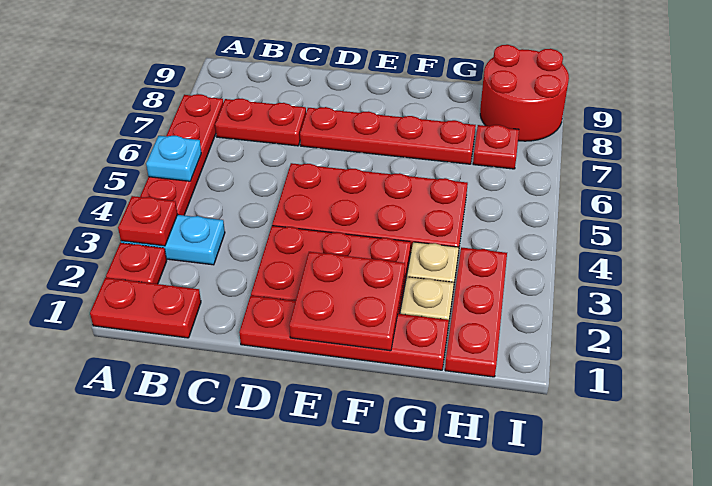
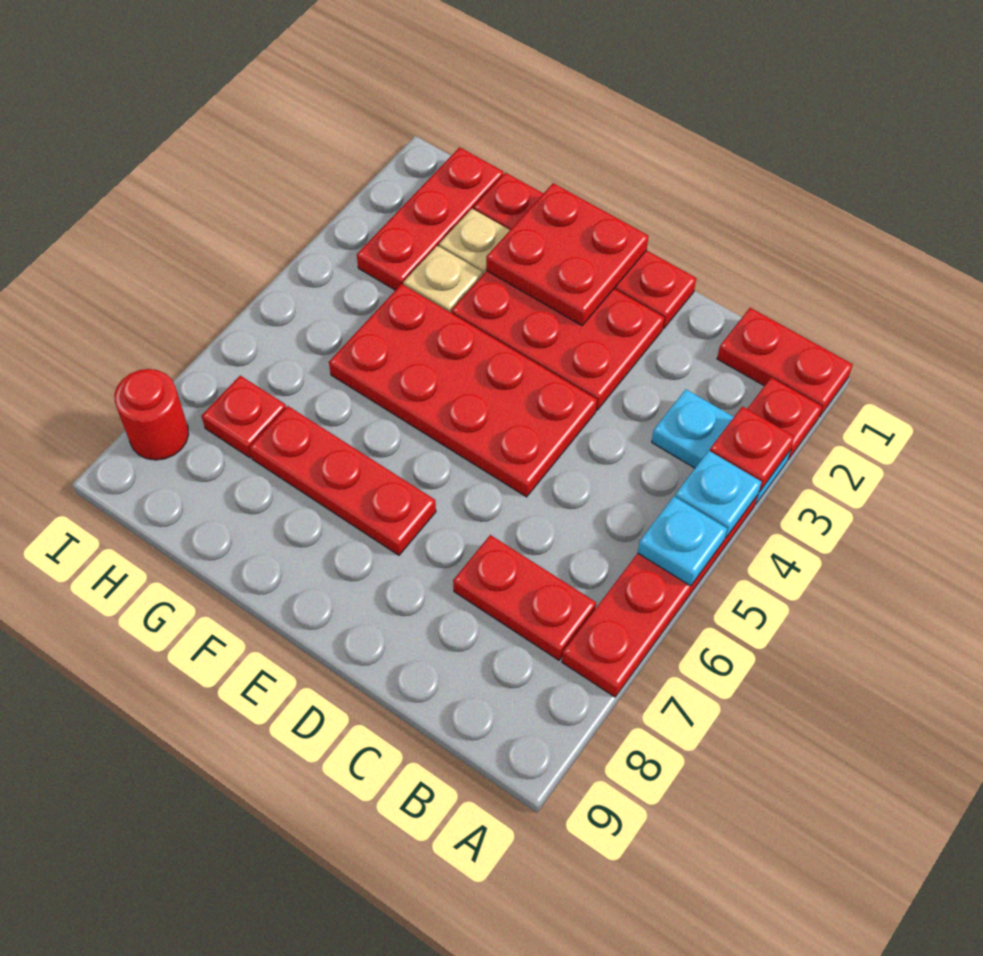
none -> cyan 1x1 plate [675,451,761,538]
red 1x4 plate [300,107,476,164] -> red 1x3 plate [249,406,436,555]
red 2x2 round brick [480,45,569,141] -> red 1x1 round brick [114,369,189,460]

